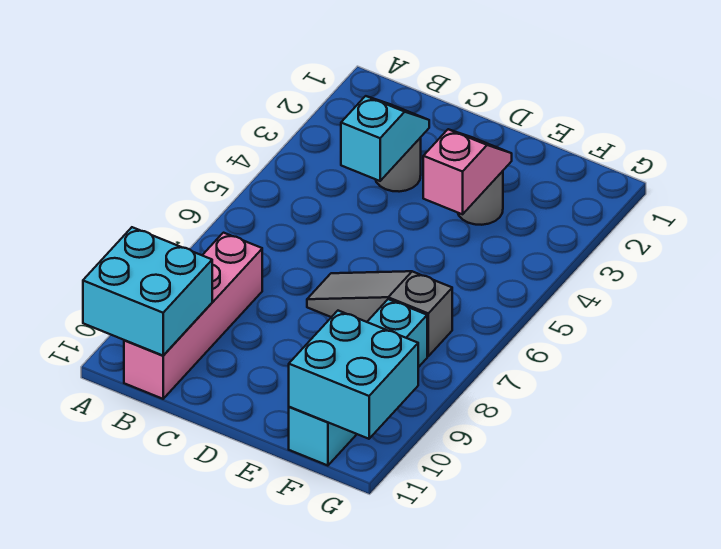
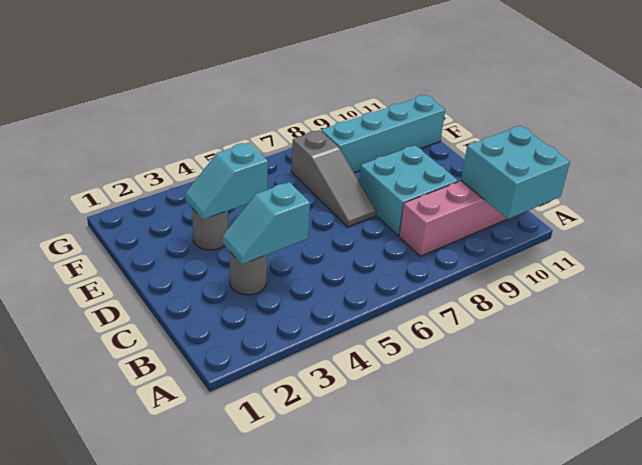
pink 1x2 slope [423,129,512,214] -> cyan 1x2 slope [185,142,268,220]
cyan 2x2 brick [289,311,418,439] -> cyan 2x2 brick moved to [359,145,458,236]

